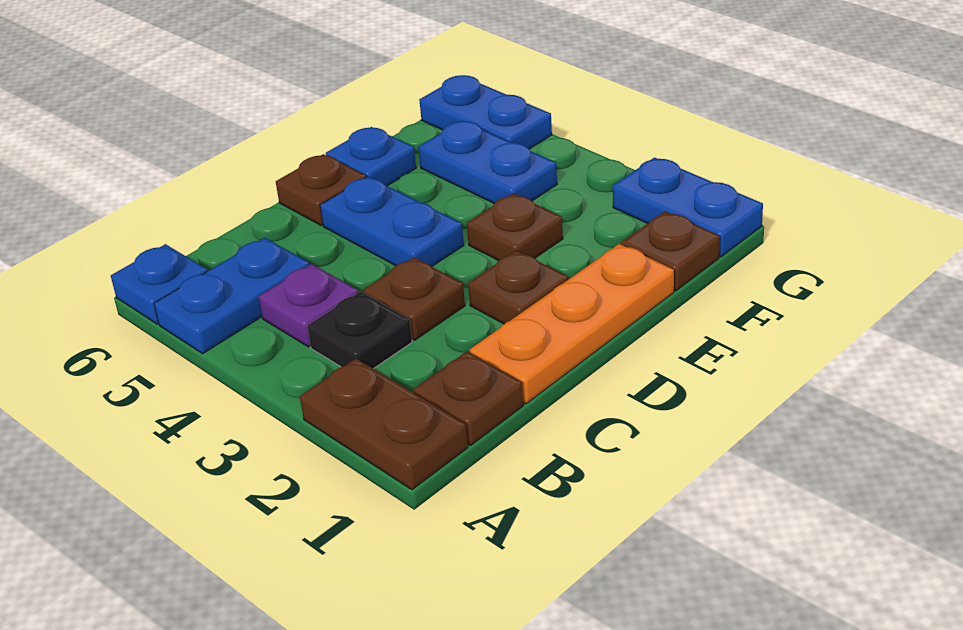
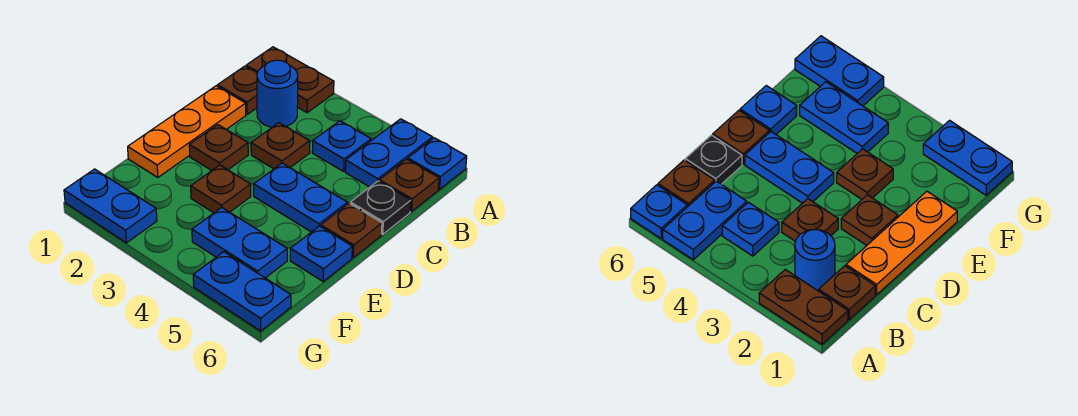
none -> blue 1x1 round brick [257,60,298,127]
black 1x1 plate [307,292,412,369] -> black 1x1 plate moved to [350,181,411,234]
purple 1x1 plate [259,264,358,347] -> blue 1x1 plate [312,121,371,171]
brown 1x1 plate [621,211,720,291] -> brown 1x1 plate moved to [379,159,439,212]

